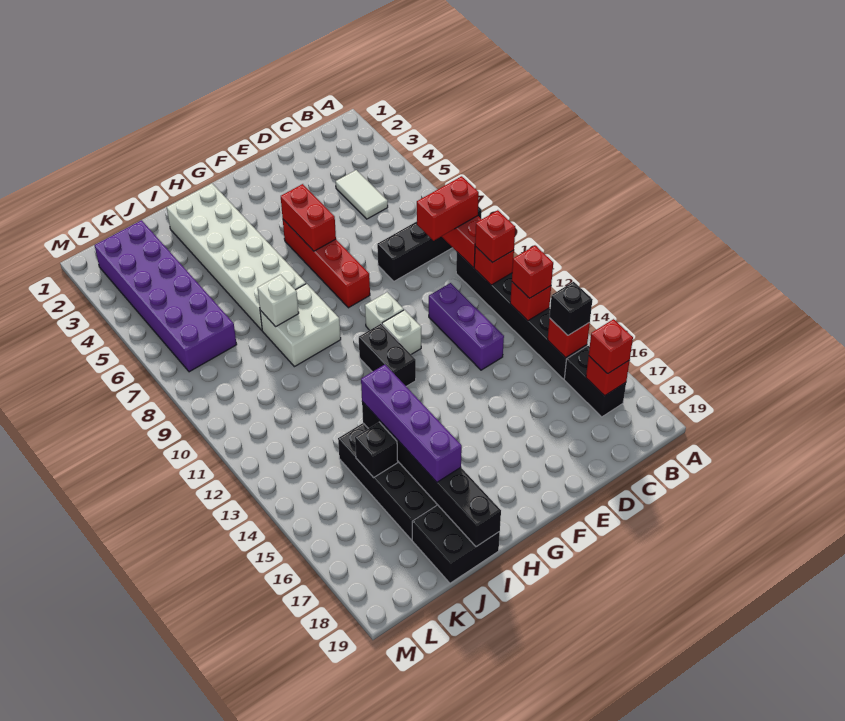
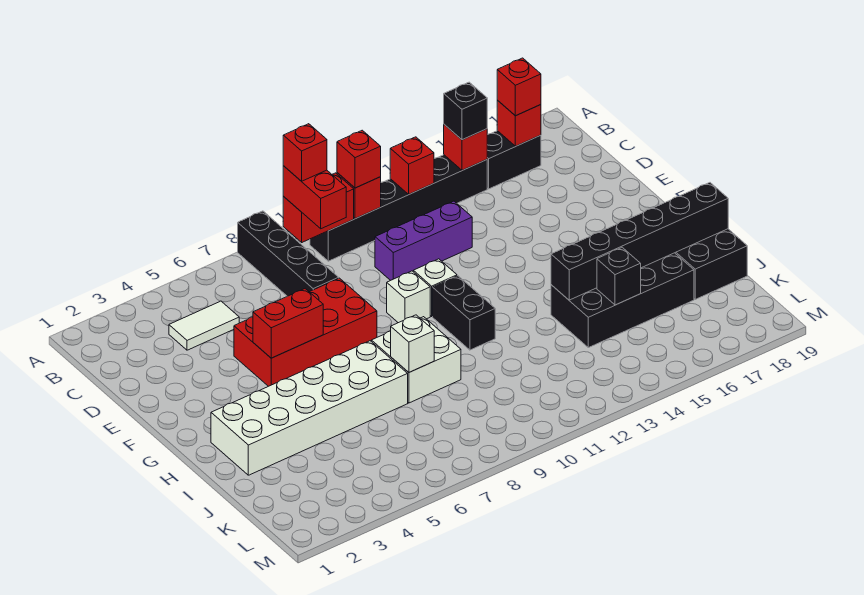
red 1x1 brick [512,246,553,298] -> red 1x1 brick moved to [283,124,327,181]
red 1x4 brick [283,220,370,308] -> red 2x4 brick [234,278,377,386]
black 1x2 brick [359,324,416,386] -> black 1x2 brick turned to [433,276,495,350]
purple 1x4 brick [361,364,462,482] -> none
purple 2x6 brick [95,220,237,372] -> none

